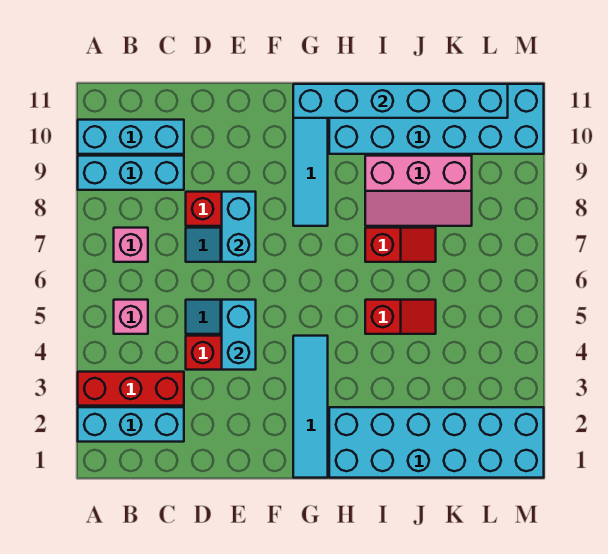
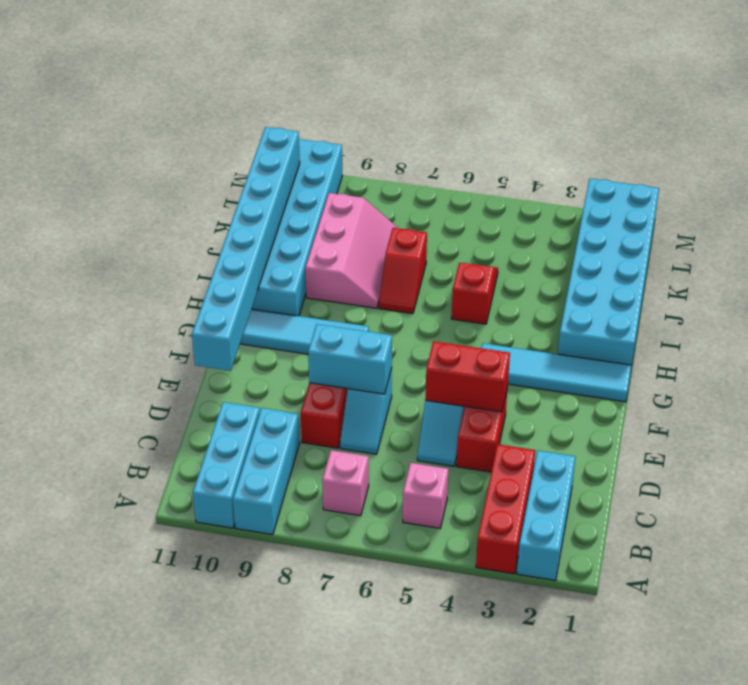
cyan 1x2 brick [222,300,256,370] -> red 1x2 brick [425,341,510,412]
cyan 1x6 brick [293,84,508,118] -> cyan 1x8 brick [192,127,300,371]
red 1x2 slope [365,228,436,262] -> red 1x2 slope turned to [379,228,427,314]

